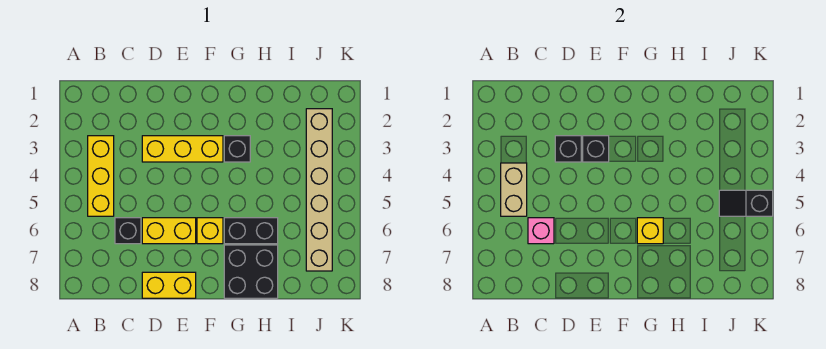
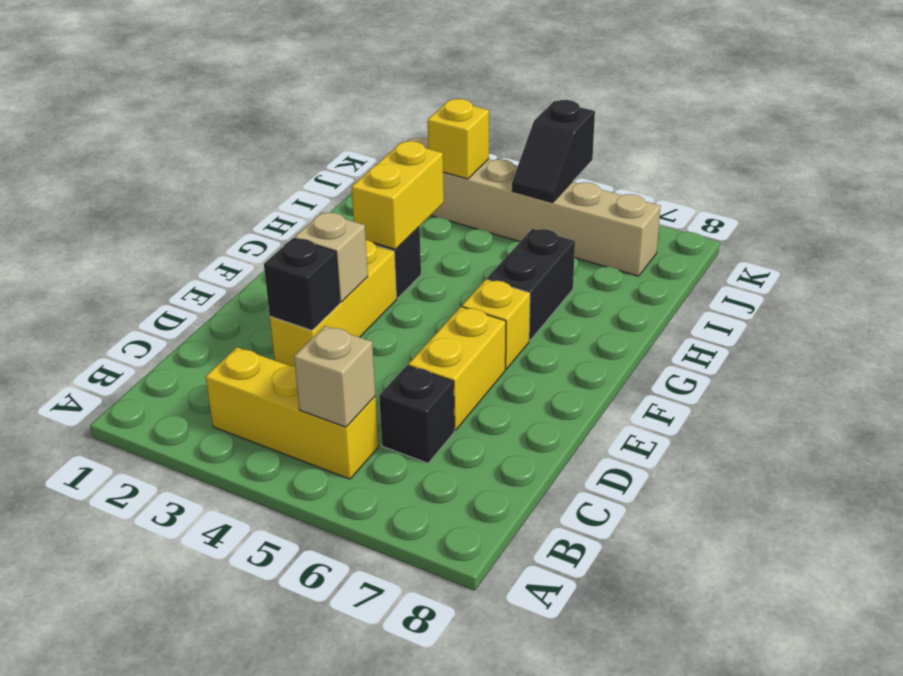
tan 1x2 brick [501,163,527,216] -> tan 1x1 brick [294,326,375,427]
pink 1x1 brick [528,218,554,244] -> none
yellow 1x2 brick [142,272,196,298] -> yellow 1x2 brick moved to [352,141,444,249]
black 1x1 brick [583,136,609,162] -> tan 1x1 brick [295,212,368,302]
yellow 1x1 brick [637,218,663,244] -> yellow 1x1 brick moved to [428,99,489,179]
black 2x2 brick [224,245,278,298] -> none

